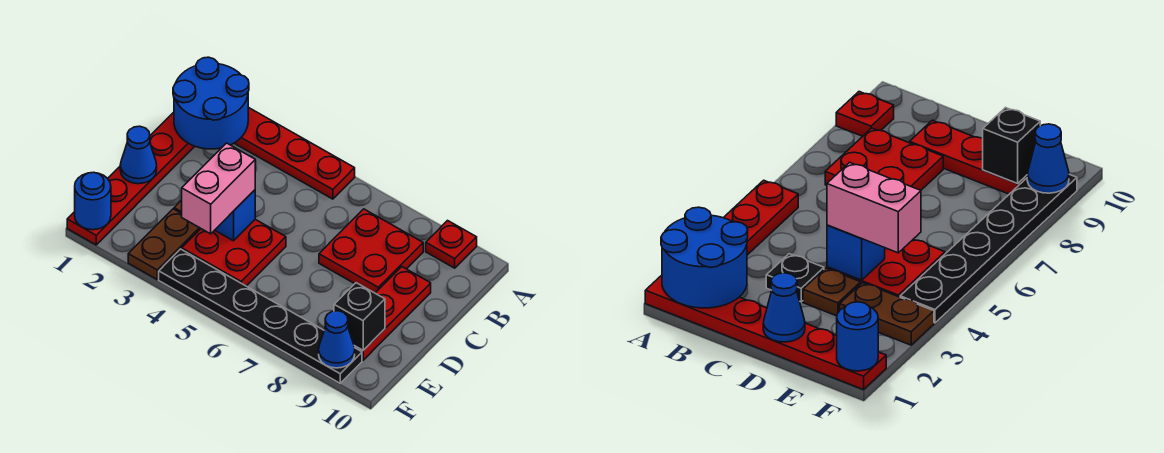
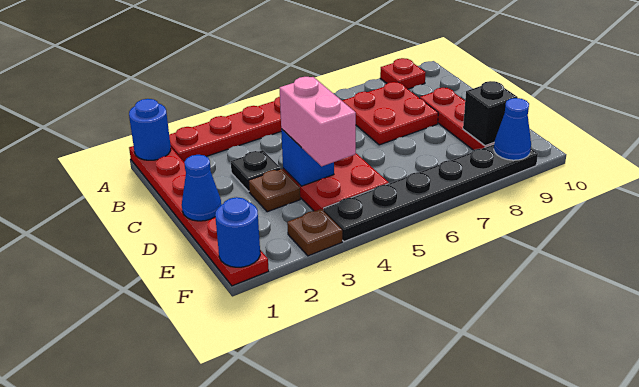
blue 2x2 round brick [173,57,249,149] -> blue 1x1 round brick [129,99,171,160]
brown 1x2 plate [128,209,201,279] -> brown 1x1 plate [287,209,342,256]

